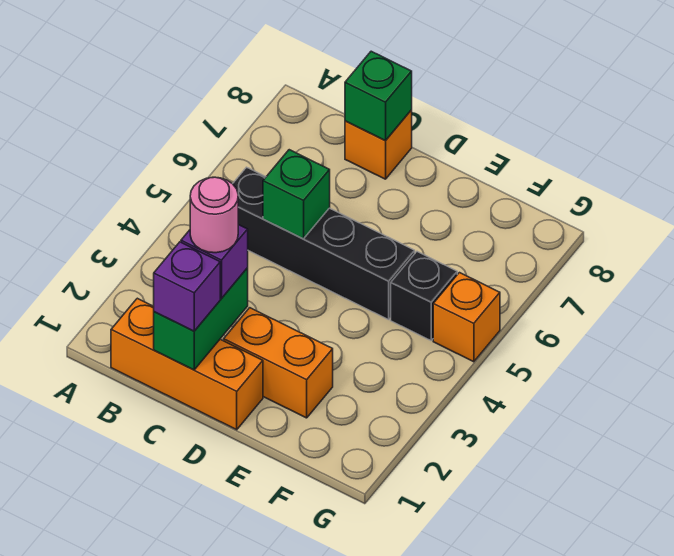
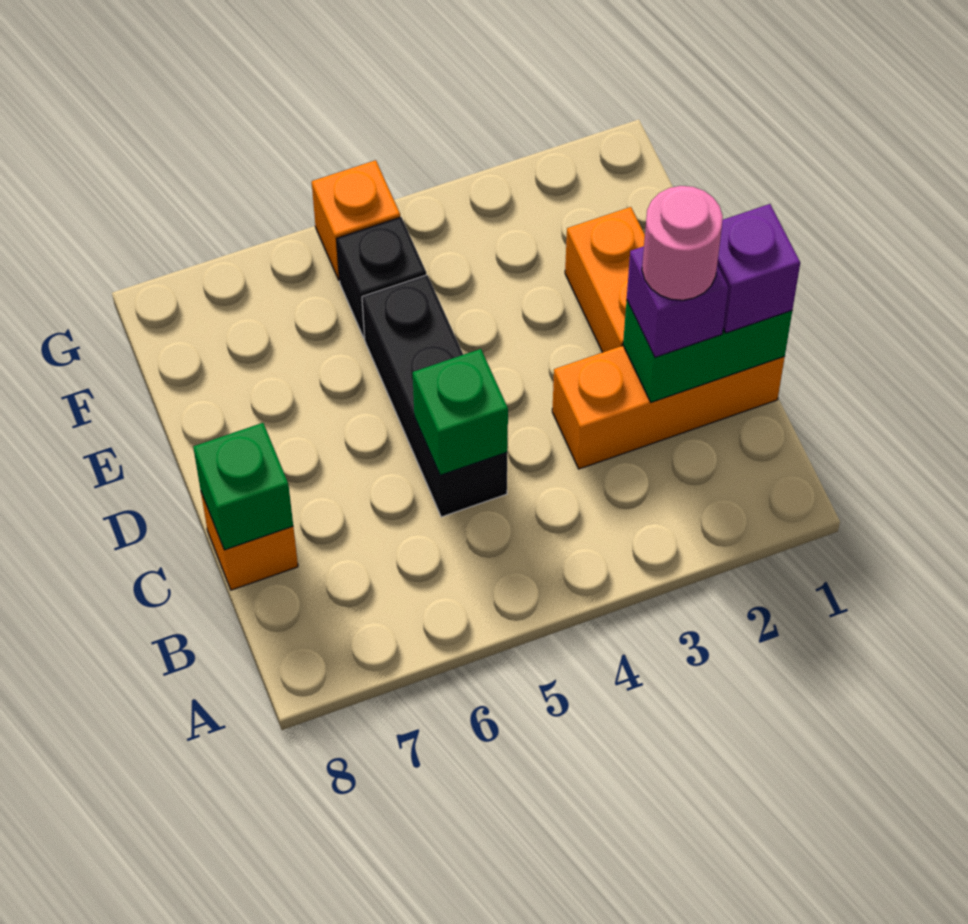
orange 1x3 brick [111,298,263,430] -> orange 1x3 brick turned to [552,346,785,469]
black 1x4 brick [233,167,415,320] -> black 1x3 brick [362,275,507,517]

